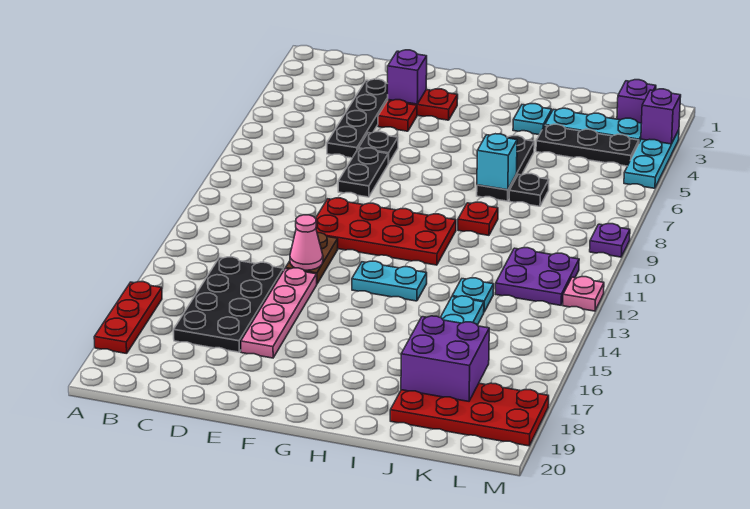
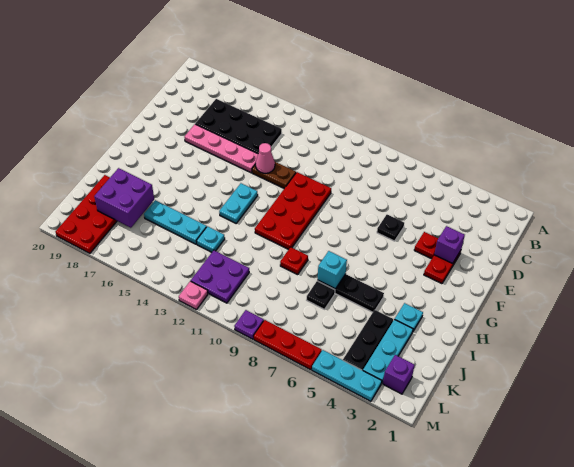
red 1x3 plate [94,282,162,354] -> red 1x3 plate moved to [254,320,322,370]
black 1x4 plate [327,79,388,158] -> none
black 1x2 plate [338,148,388,197] -> none
purple 1x1 brick [641,89,681,144] -> none

